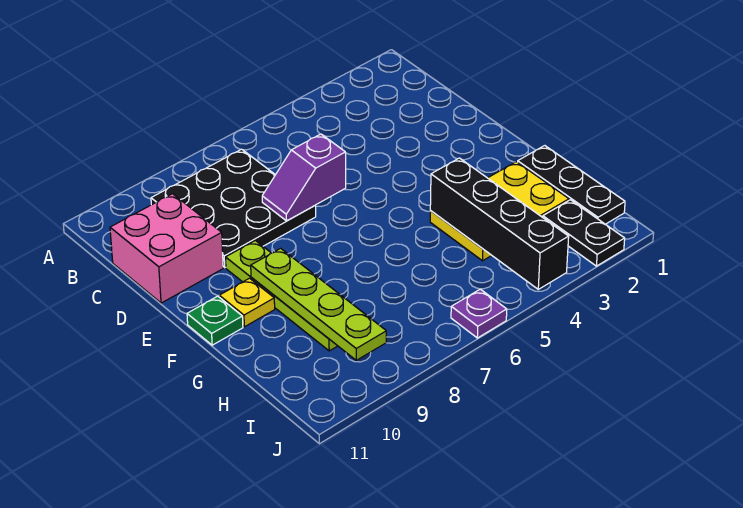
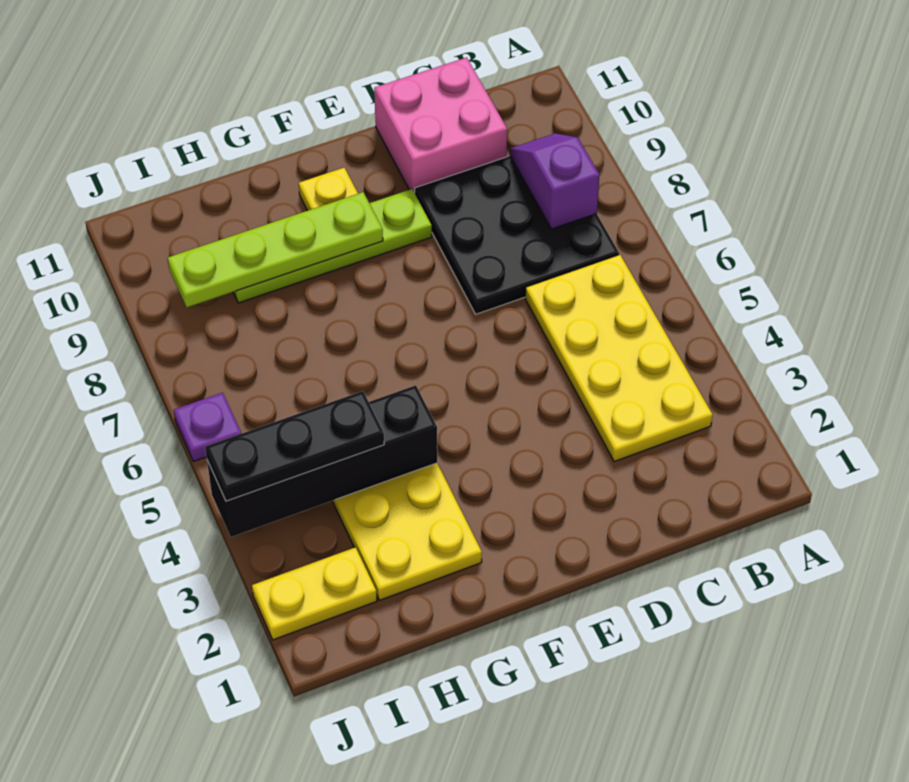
none -> yellow 2x4 plate [525,255,713,462]
purple 1x2 slope [262,134,346,221] -> purple 1x2 slope moved to [510,133,599,229]
green 1x1 plate [187,296,243,345] -> none
black 1x3 plate [518,146,625,224] -> black 1x3 plate moved to [205,391,384,501]
black 1x2 plate [543,200,625,266] -> yellow 1x2 plate [252,547,377,640]

